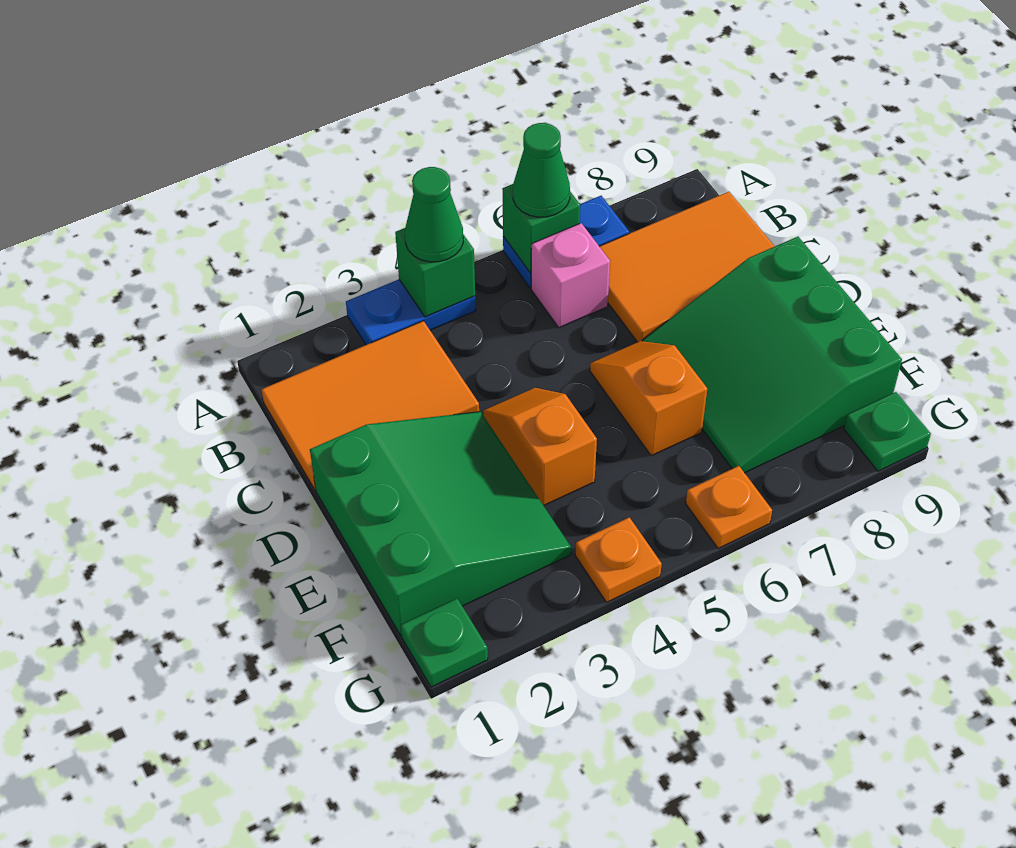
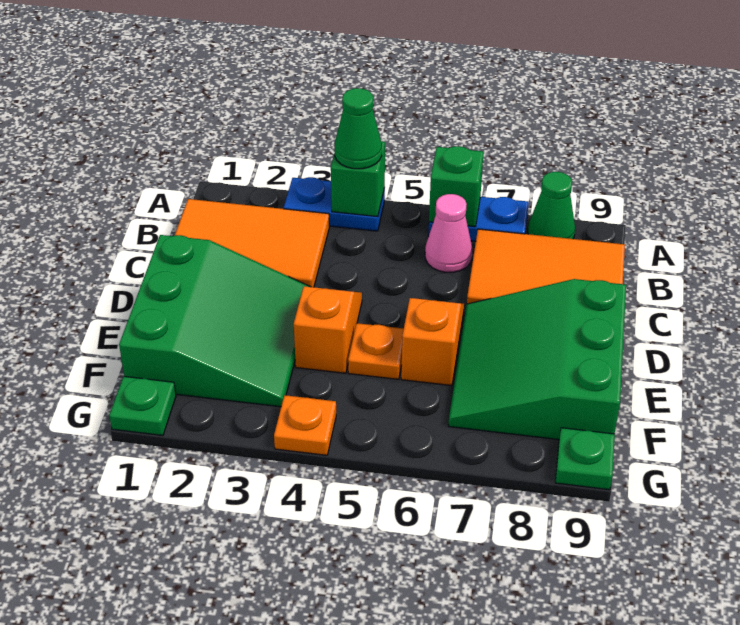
green 1x1 cone [513,123,570,217] -> green 1x1 cone moved to [528,172,575,239]
pink 1x1 brick [531,223,610,328] -> pink 1x1 cone [425,194,472,272]
orange 1x1 plate [686,466,772,548] -> orange 1x1 plate moved to [348,323,404,379]

